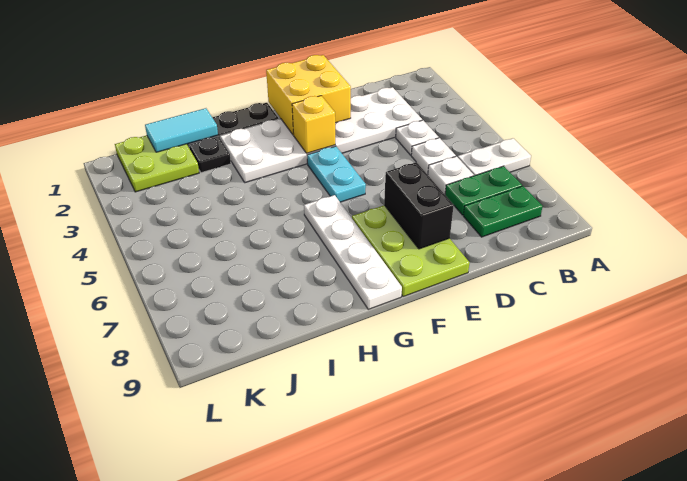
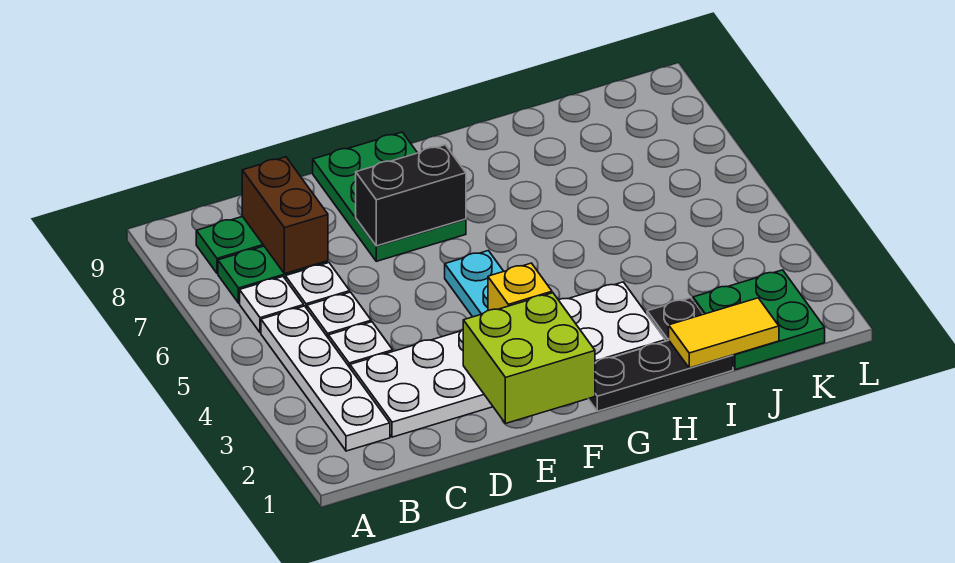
white 1x2 plate [458,138,531,176] -> white 1x1 plate [240,277,304,333]
none -> brown 1x2 brick [242,157,328,274]
yellow 2x2 brick [266,55,351,135] -> lime 2x2 brick [463,293,595,424]
lime 2x3 plate [352,205,469,297] -> green 2x3 plate [313,132,466,261]
black 1x2 brick [384,162,454,249] -> black 1x2 brick turned to [356,145,466,246]
white 1x4 plate [304,195,402,309] -> white 1x4 plate moved to [261,306,390,451]
cyan 1x2 tile [145,108,218,152] -> yellow 1x2 tile [669,298,779,368]
lime 2x2 plate [115,135,199,192] -> green 2x2 plate [693,270,825,370]

